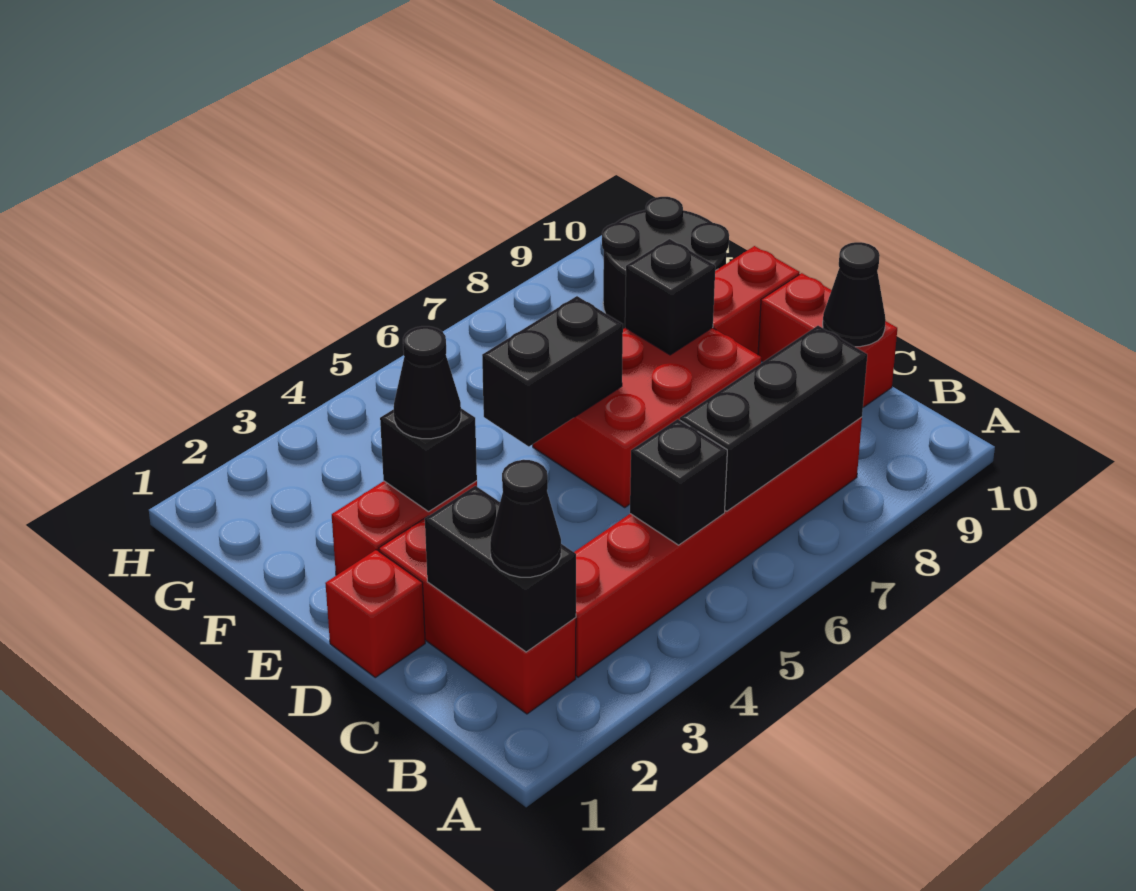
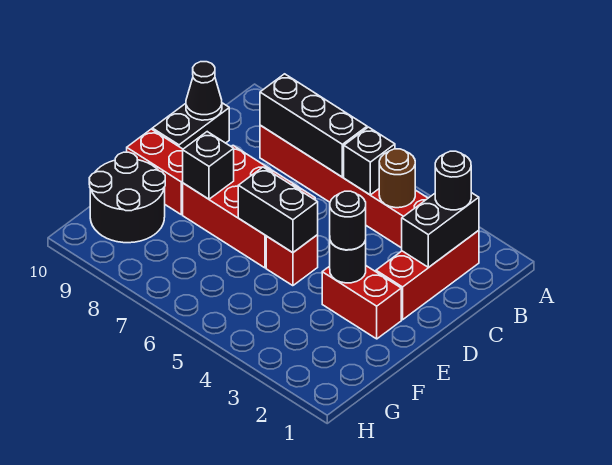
black 1x1 cone [490,460,561,577] -> black 1x1 round brick [435,151,471,210]
none -> brown 1x1 round brick [379,149,415,208]
red 1x2 brick [758,273,897,407] -> black 1x2 brick [152,103,229,149]
red 1x1 brick [325,550,425,677] -> red 1x1 brick moved to [266,235,318,286]
black 1x1 brick [380,408,477,512] -> black 1x1 round brick [330,240,366,283]
black 1x1 cone [394,326,461,439] -> black 1x1 round brick [330,191,366,250]

